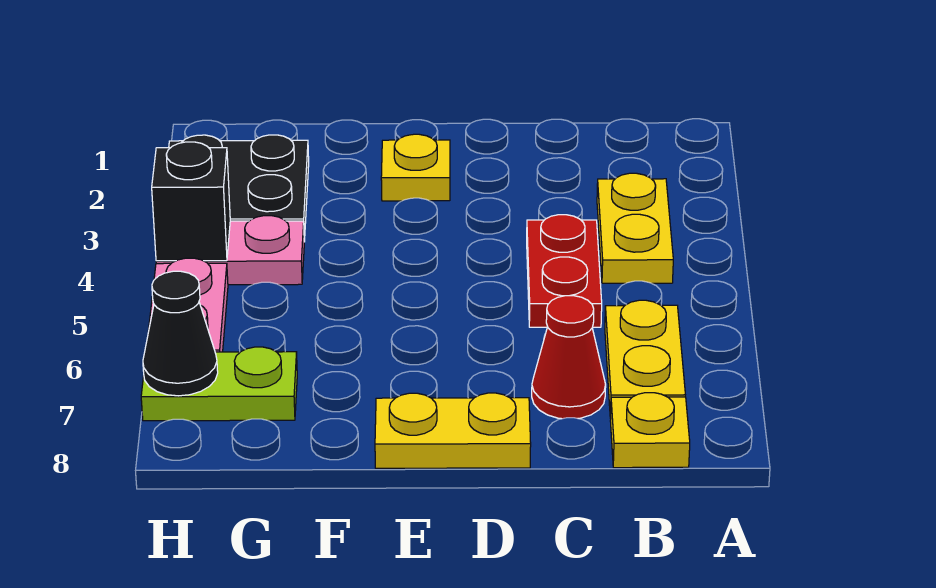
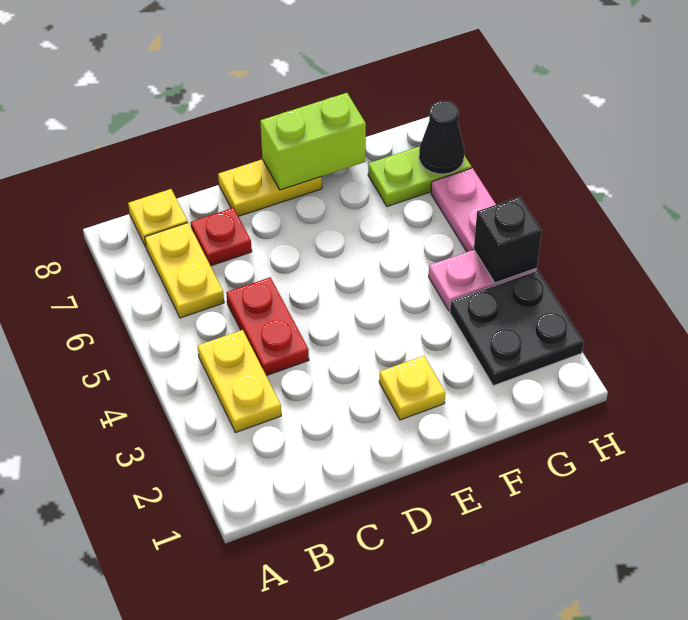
red 1x1 cone [532,296,606,419] -> red 1x1 plate [191,208,252,266]
none -> lime 1x2 brick [260,93,366,190]

